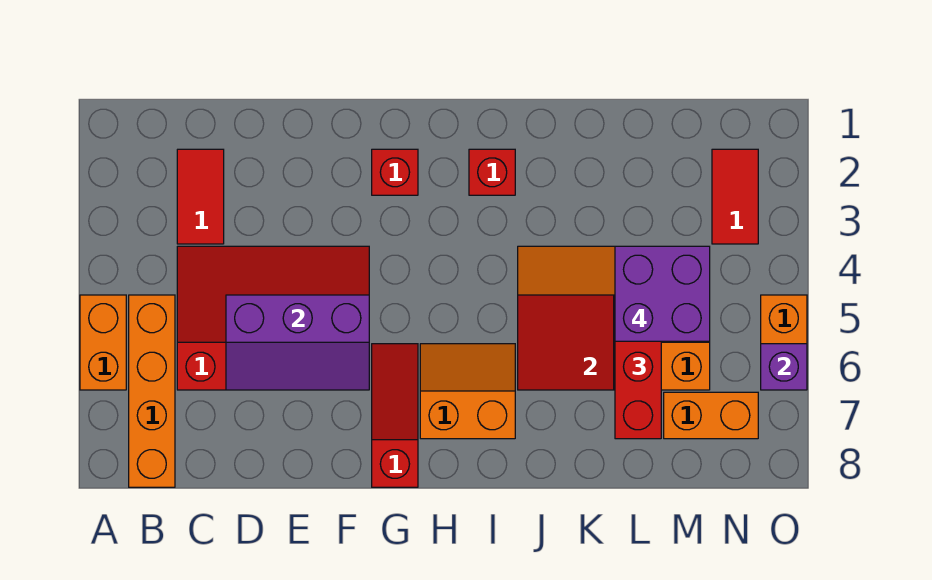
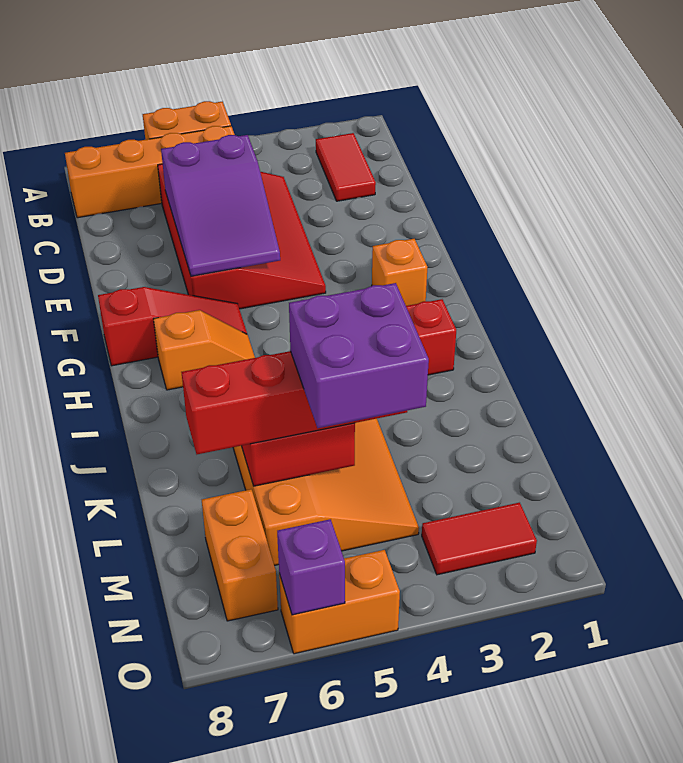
red 1x2 tile [177,149,224,244] -> red 1x2 tile turned to [316,133,376,201]
purple 2x3 slope [226,295,369,390] -> purple 2x3 slope turned to [161,135,280,276]
red 1x1 brick [372,149,418,195] -> orange 1x1 brick [372,239,427,306]
orange 2x2 slope [420,344,515,439] -> orange 1x2 slope [154,310,255,390]

